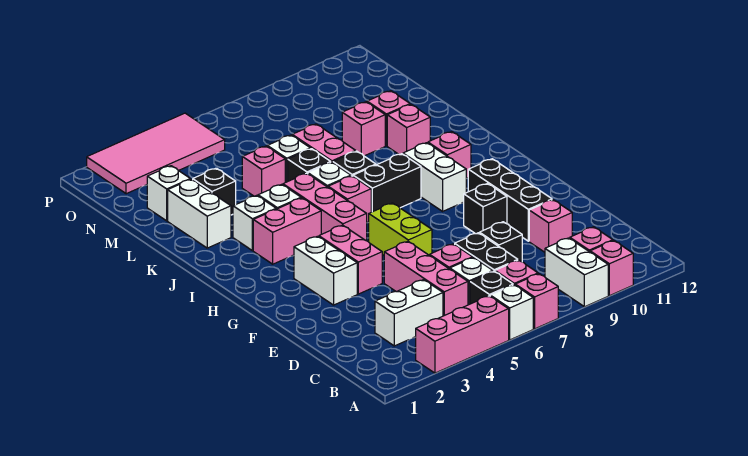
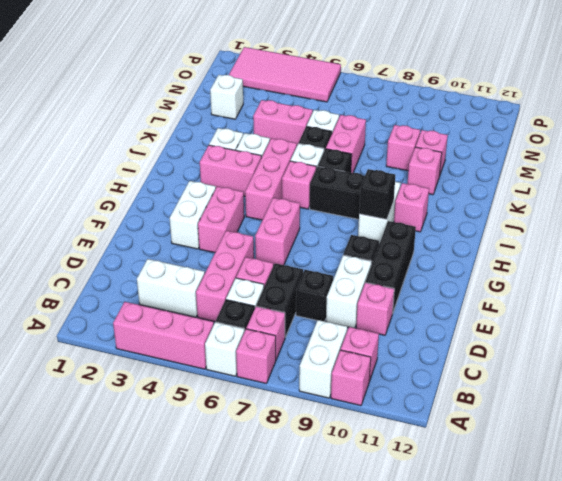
lime 1x2 brick [369,203,432,256] -> pink 1x2 brick [255,198,300,265]
white 1x2 brick [168,179,231,248] -> white 1x2 brick moved to [326,255,372,328]
black 1x1 brick [193,168,236,215] -> black 1x1 brick moved to [359,169,395,219]
pink 1x1 brick [242,146,285,196] -> pink 1x2 brick [253,100,313,145]

